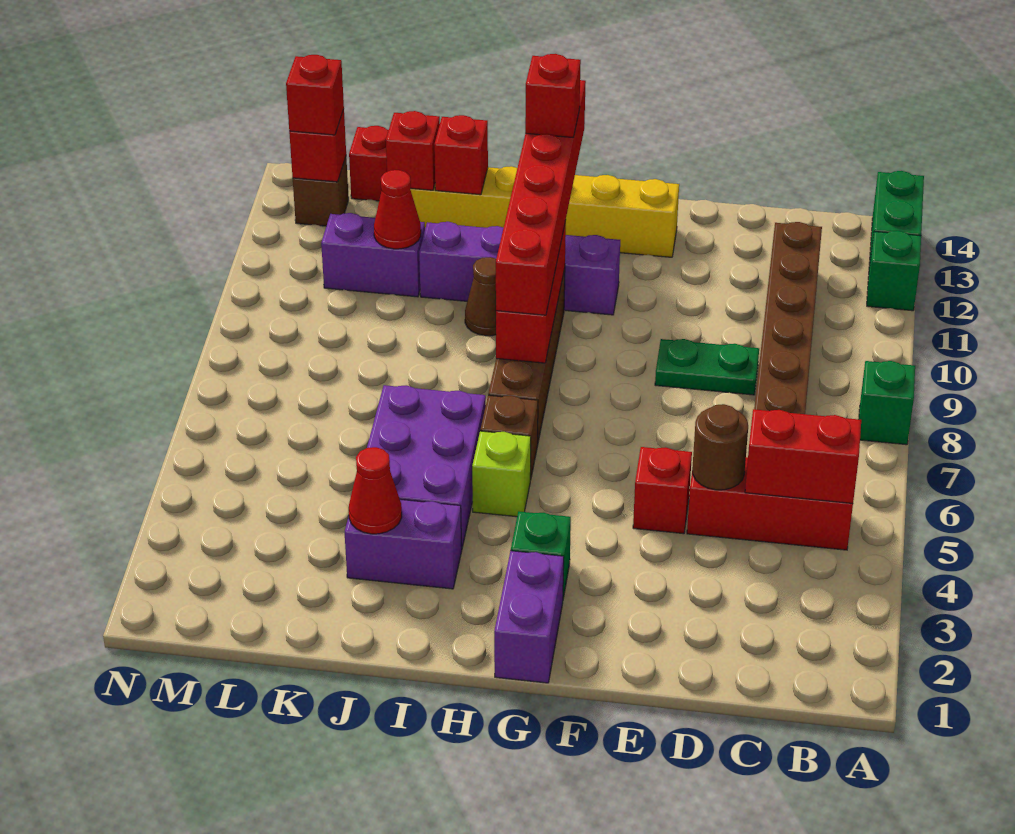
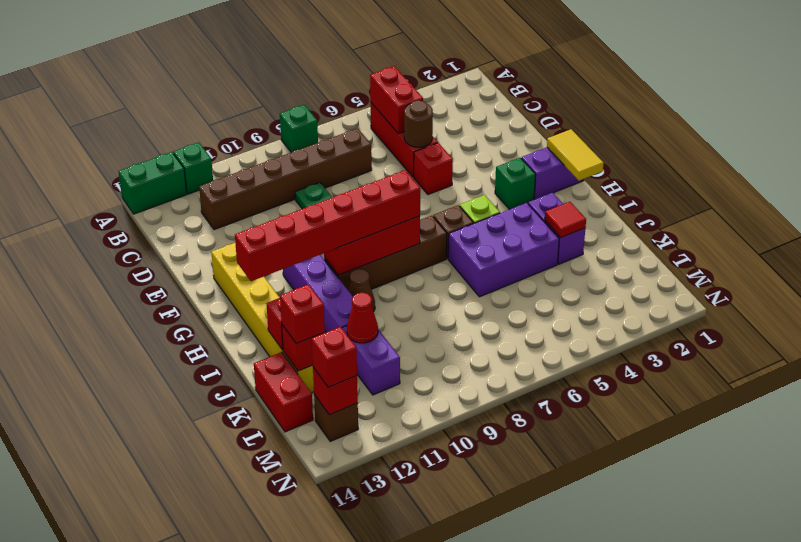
none -> yellow 1x2 tile [547,129,604,181]
red 1x1 brick [525,54,581,138] -> red 1x1 brick moved to [280,284,325,344]
red 1x1 cone [349,447,402,534] -> red 1x1 tile [545,202,586,238]

